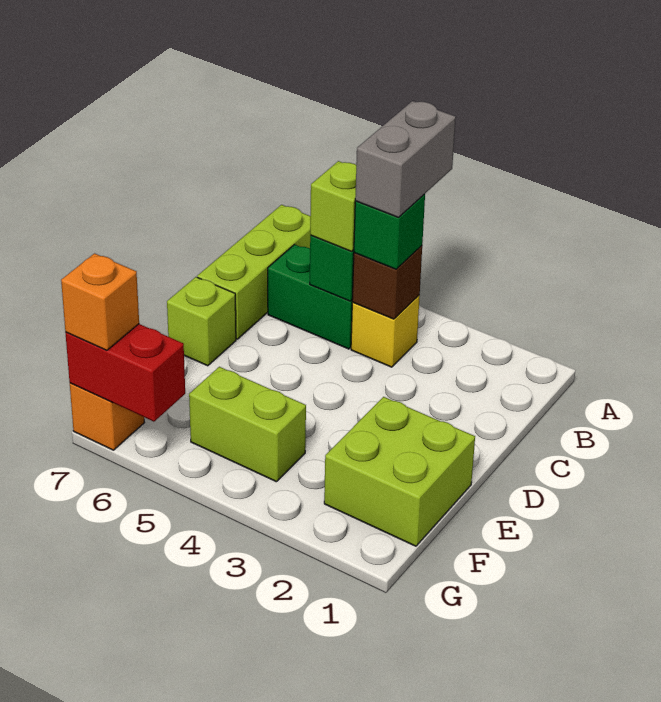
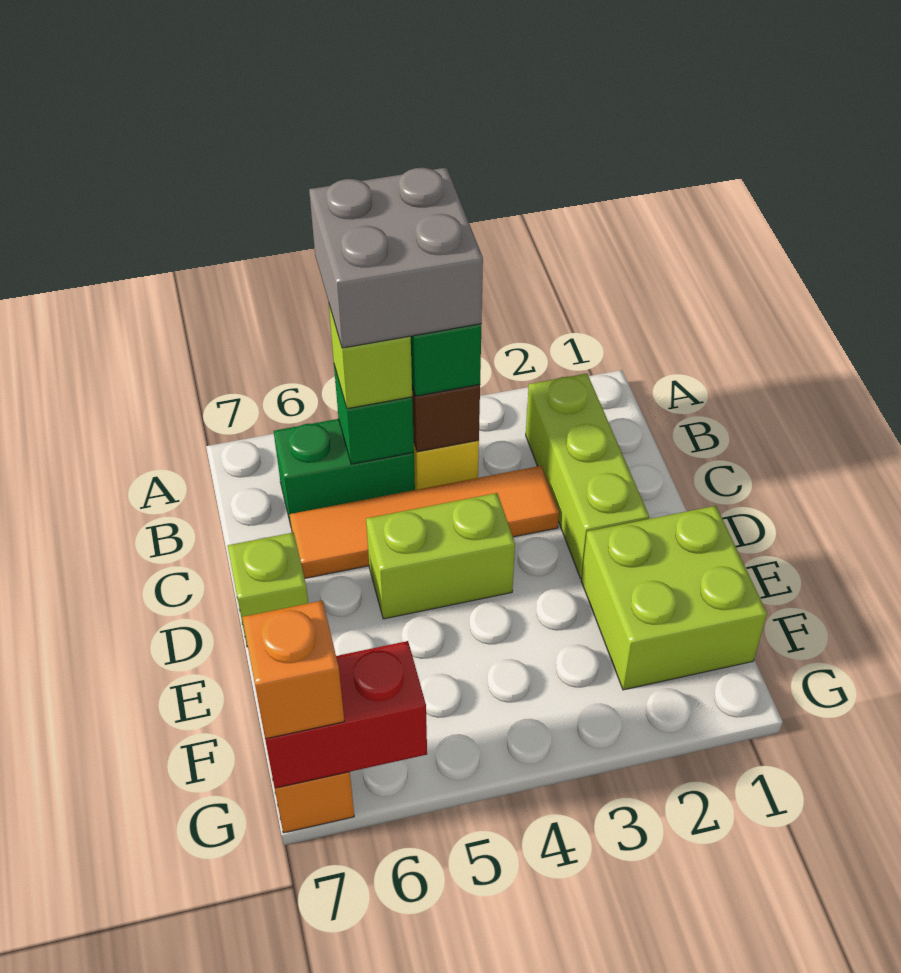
grey 1x2 brick [355,101,456,217] -> grey 2x2 brick [309,167,483,348]
lime 1x3 brick [197,205,311,339] -> lime 1x3 brick moved to [526,373,649,578]
none -> orange 1x4 tile [290,466,559,578]
lime 1x2 brick [189,367,306,482] -> lime 1x2 brick moved to [366,493,515,619]

